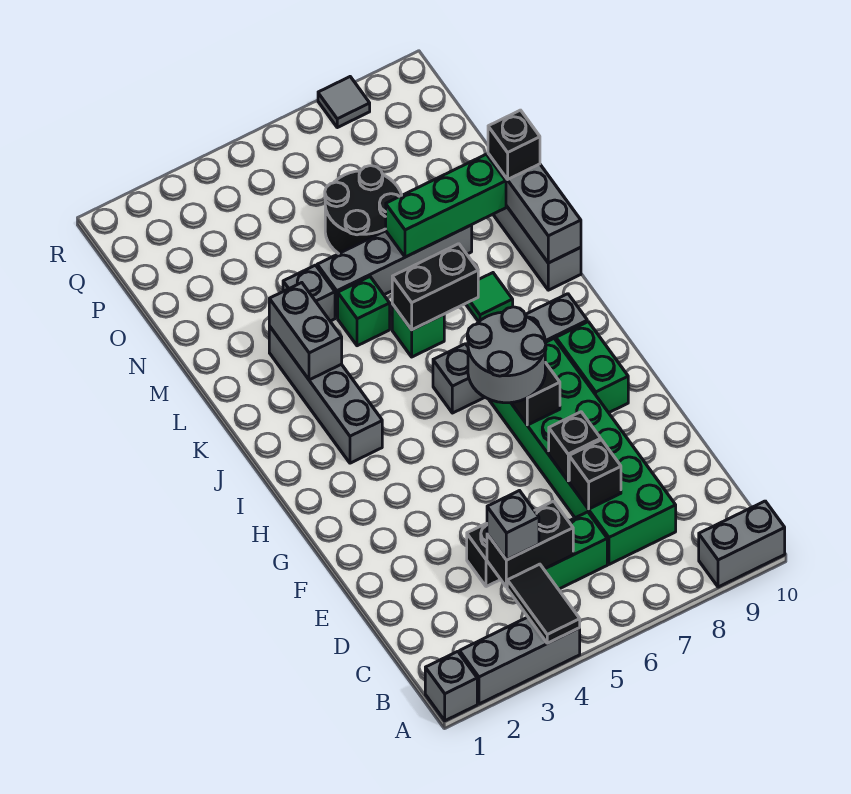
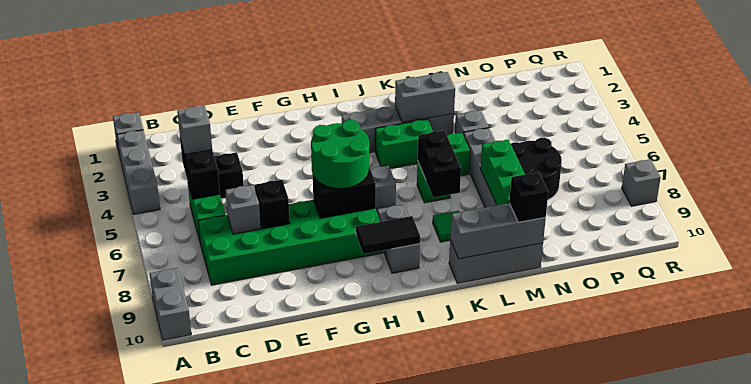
black 1x2 tile [507,564,580,643] -> black 1x2 tile moved to [356,216,420,254]
black 1x1 brick [569,440,621,509] -> grey 1x1 brick [225,185,261,234]
grey 2x2 round brick [467,307,546,403] -> green 2x2 round brick [311,120,369,188]
green 1x2 brick [556,322,628,413] -> green 1x2 brick moved to [375,119,433,169]
grey 1x1 tile [318,77,370,128] -> grey 1x1 brick [622,159,661,206]

